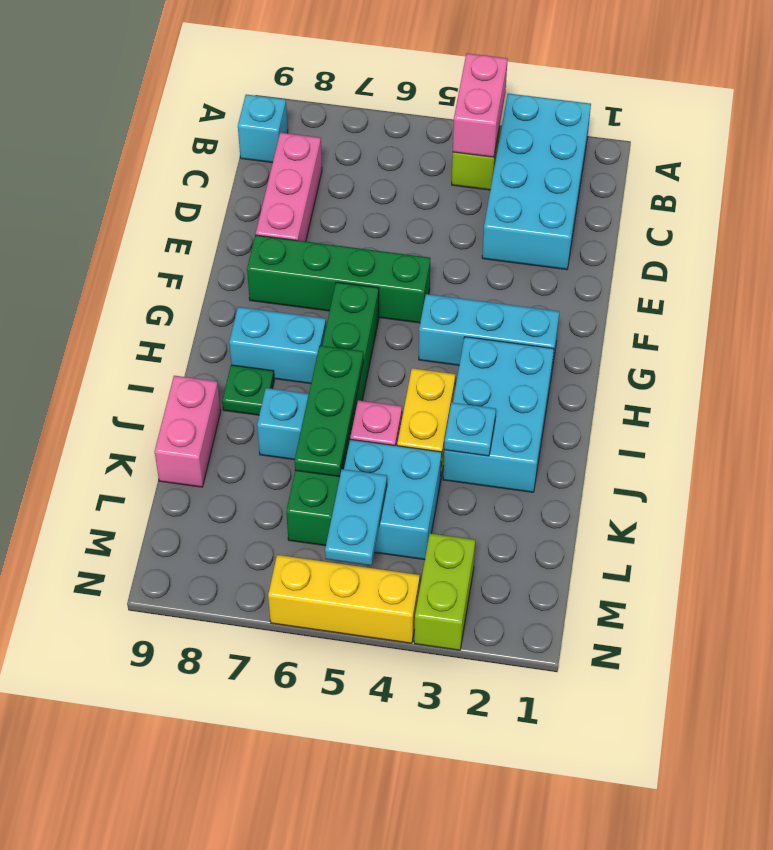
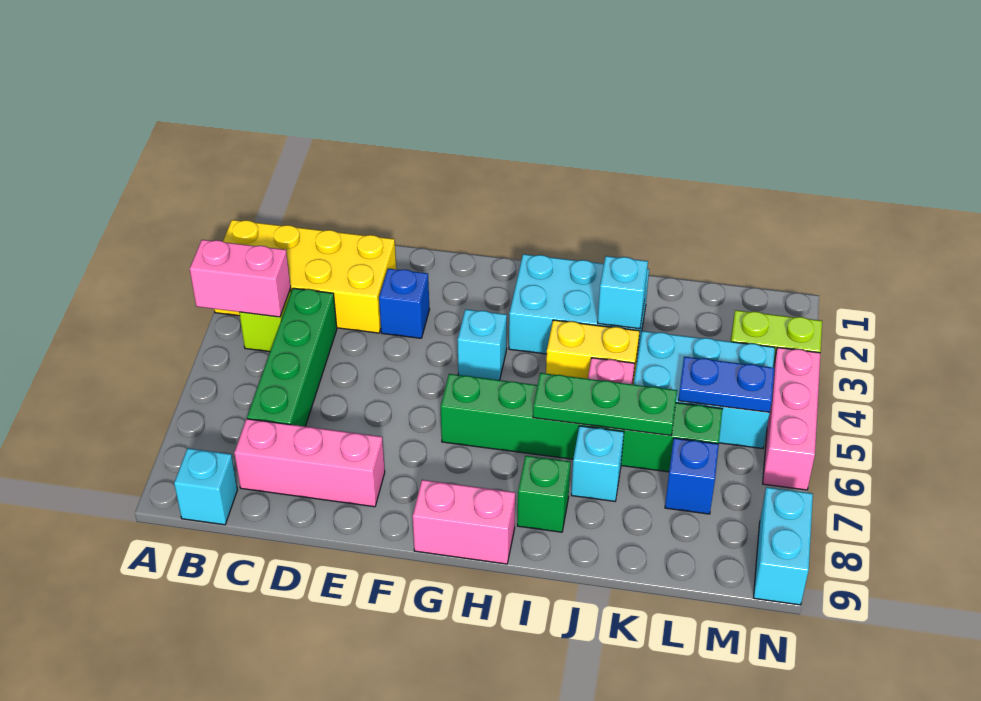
cyan 2x4 brick [482,93,591,270] -> yellow 2x4 brick [214,220,396,333]
none -> blue 1x1 brick [379,269,429,338]
green 1x4 brick [247,235,430,323] -> green 1x4 brick moved to [247,288,337,426]
cyan 1x3 brick [419,294,559,375] -> cyan 1x1 brick [458,309,507,380]
cyan 1x2 brick [229,307,326,384] -> cyan 1x2 brick moved to [754,487,813,605]
green 1x1 plate [222,365,274,415] -> green 1x1 brick [517,456,570,532]
cyan 1x1 plate [444,403,496,456] -> cyan 1x1 brick [598,256,648,329]
pink 1x2 brick [154,376,221,487] -> pink 1x2 brick moved to [413,480,515,564]
cyan 2x2 brick [344,439,442,560] -> cyan 2x3 brick [634,331,775,449]
cyan 1x2 plate [325,469,387,566] -> blue 1x2 plate [678,357,774,412]
none -> blue 1x1 brick [665,438,719,514]
yellow 1x3 brick [268,555,420,643] -> pink 1x3 brick [763,347,820,490]

